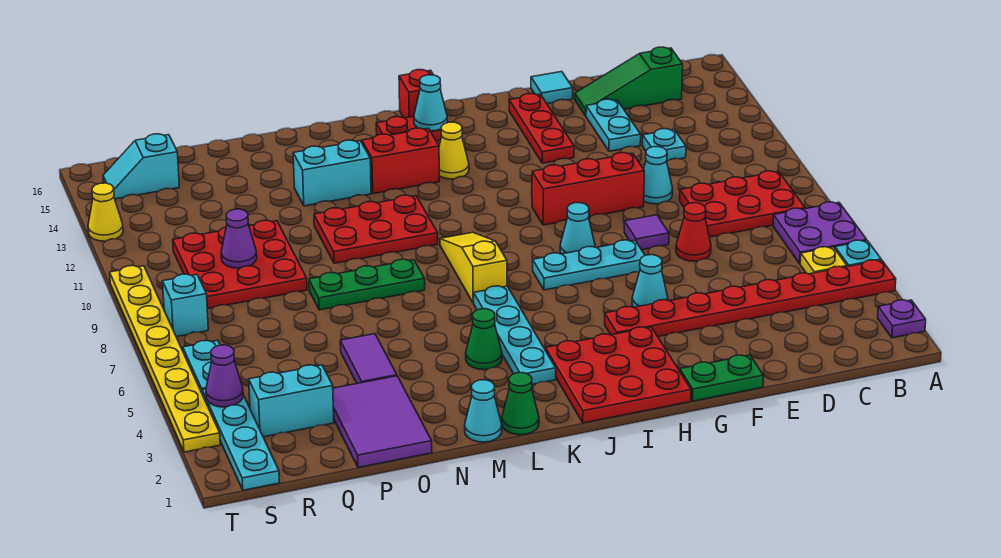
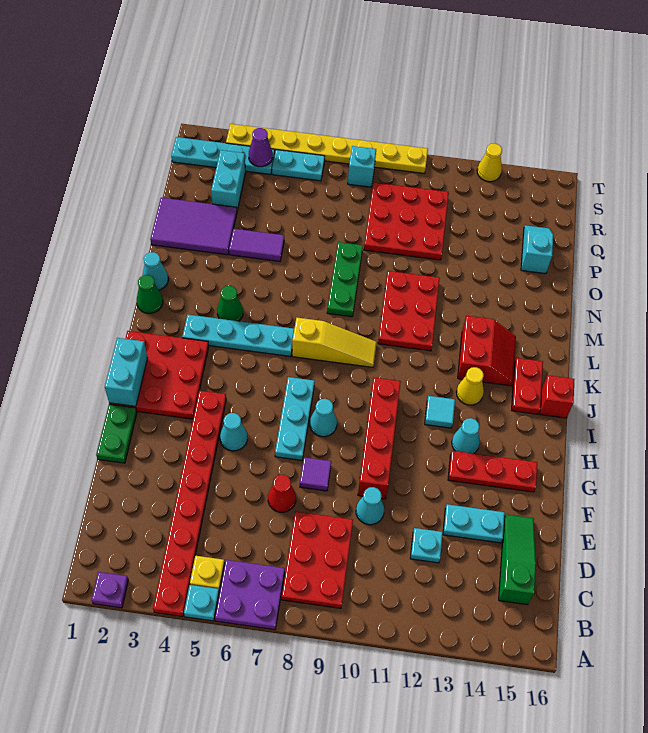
red 1x3 brick [532,153,645,225] -> red 1x4 brick [358,378,401,499]
cyan 1x1 tile [531,72,573,103] -> cyan 1x1 tile moved to [425,396,455,428]
cyan 1x1 cone [414,75,447,131] -> cyan 1x1 cone moved to [452,418,480,454]
cyan 1x2 brick [293,140,371,206] -> cyan 1x2 brick moved to [105,338,147,406]
purple 1x1 cone [221,209,257,268] -> none
cyan 1x2 slope [103,134,179,199] -> cyan 1x2 slope moved to [521,225,553,274]

